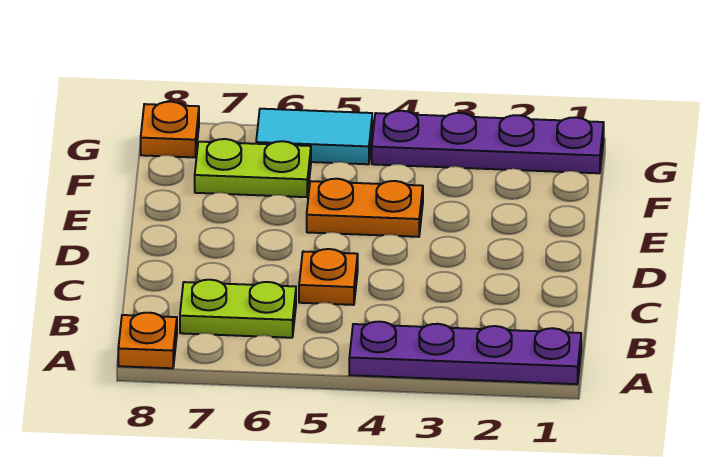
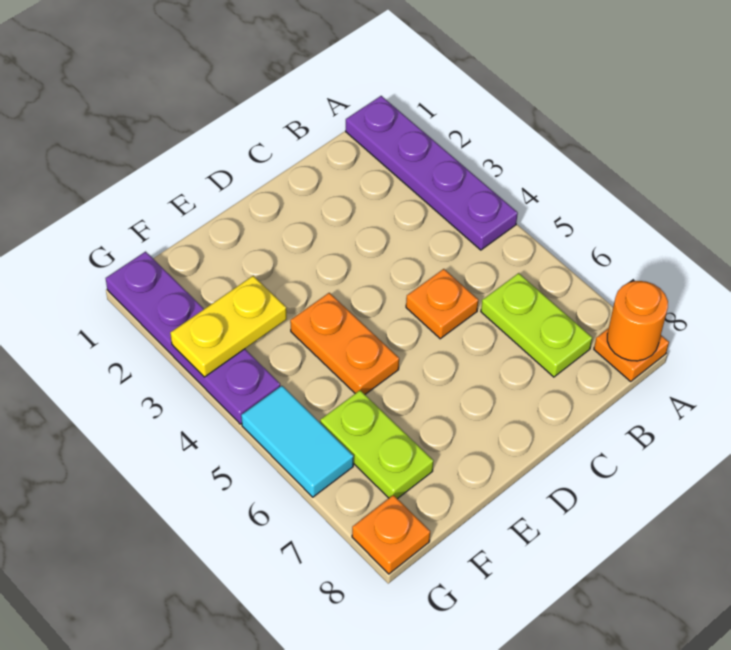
none -> orange 1x1 round brick [607,281,668,361]
none -> yellow 1x2 plate [170,276,287,377]

